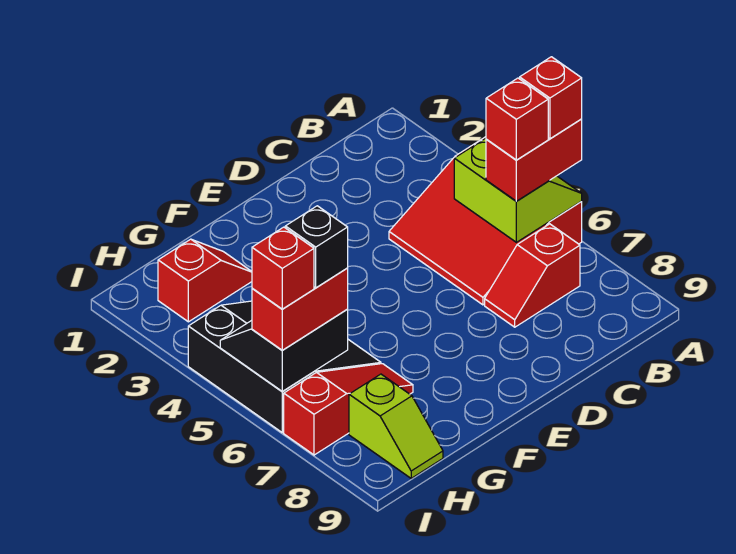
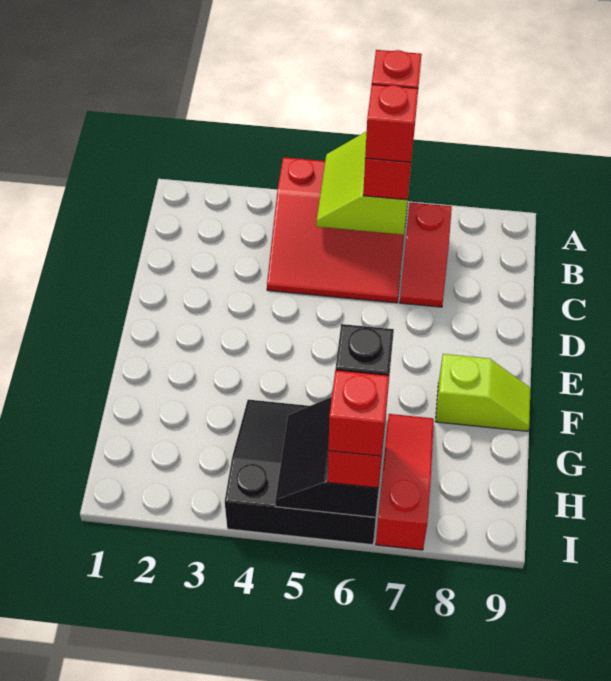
lime 2x2 slope [454,138,582,242] -> lime 2x2 slope turned to [316,131,413,235]
red 1x2 slope [158,239,252,322] -> none
lime 1x2 slope [349,374,443,478] -> lime 1x2 slope moved to [435,354,531,431]

